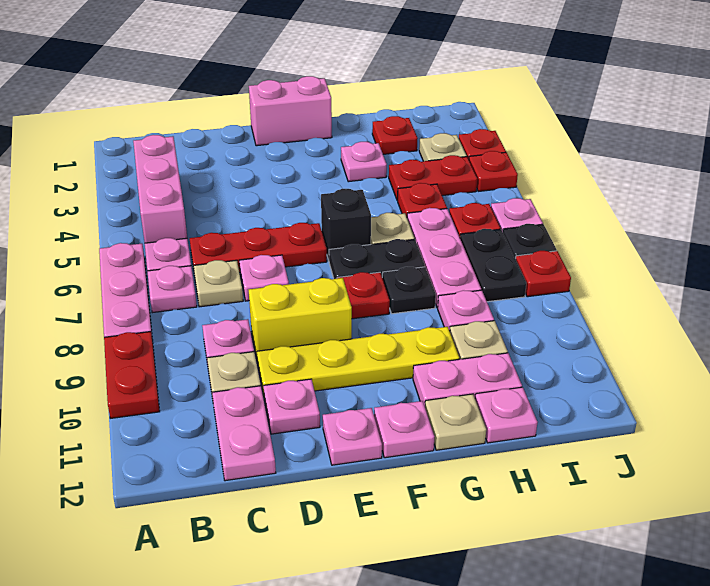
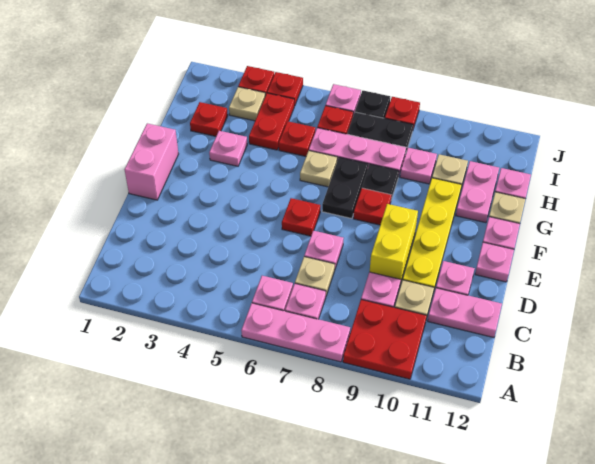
red 1x2 plate [104,332,160,418] -> red 2x2 plate [343,300,427,379]
pink 1x3 brick [133,135,187,243] -> none
red 1x3 plate [190,223,327,273] -> red 1x1 plate [282,198,320,236]
black 1x1 brick [321,189,371,260] -> none

